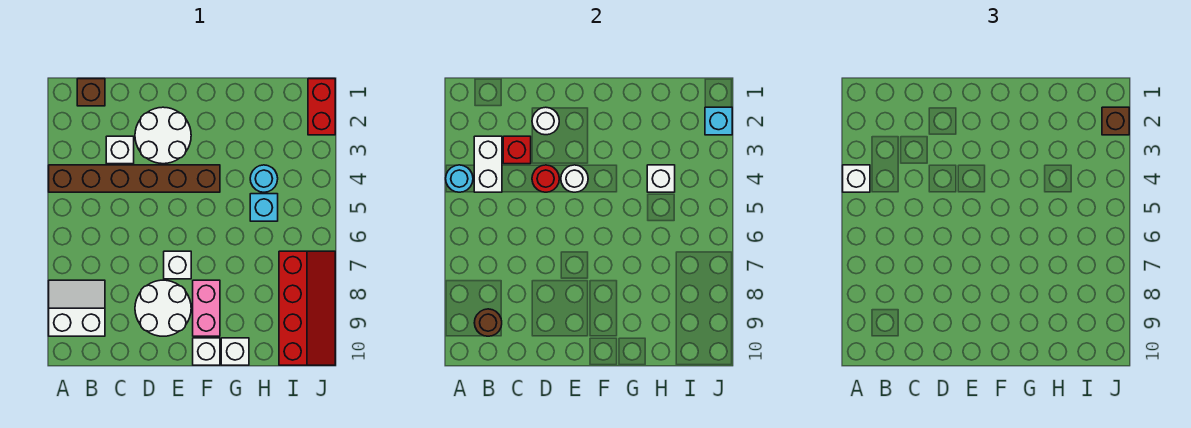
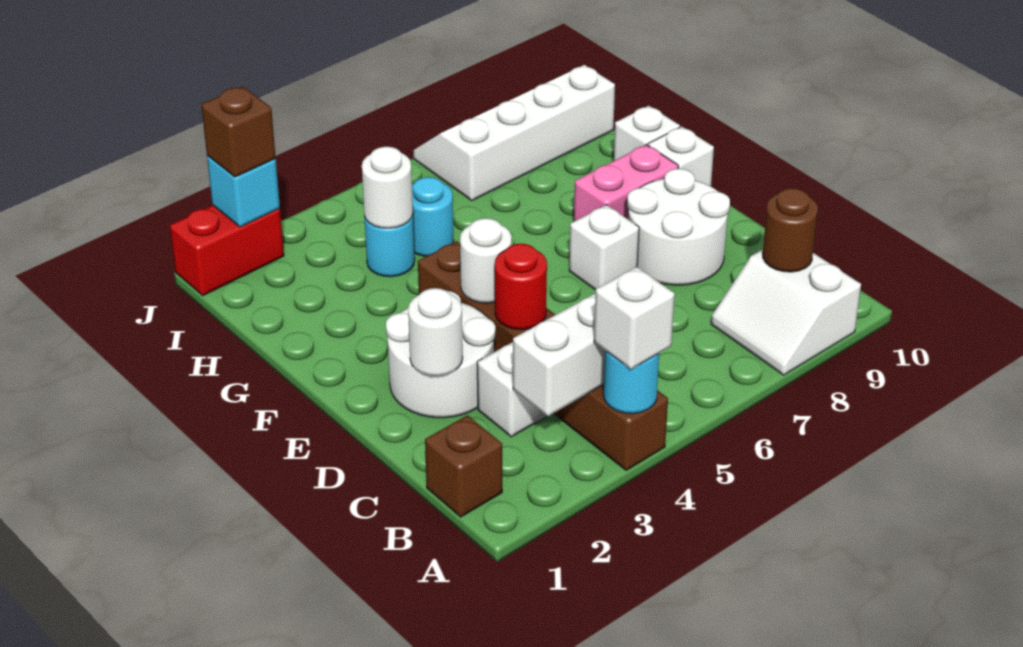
red 1x1 brick [503,136,531,164] -> none
white 1x1 brick [647,165,675,192] -> white 1x1 round brick [362,147,413,228]
cyan 1x1 brick [250,194,278,221] -> cyan 1x1 round brick [412,177,454,256]
red 2x4 slope [279,251,335,365] -> white 2x4 slope [413,65,615,201]

